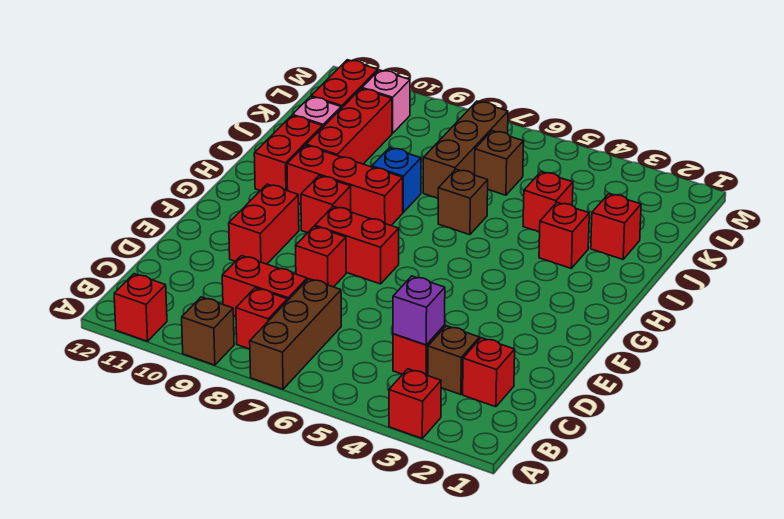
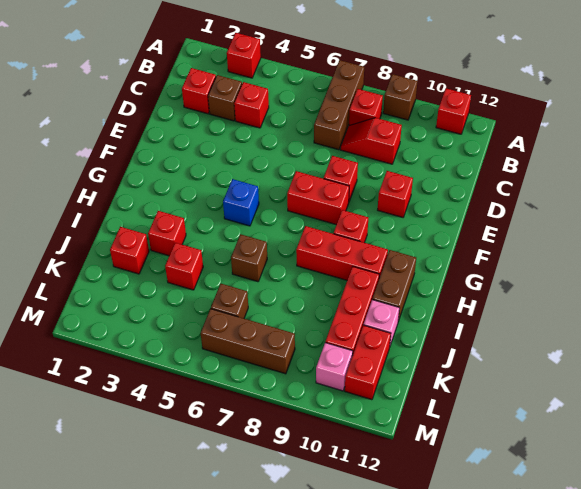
purple 1x1 brick [393,276,445,345] -> none
red 1x2 brick [222,256,307,316] -> red 1x2 slope [340,118,402,164]
red 1x2 brick [229,184,299,264] -> red 1x1 brick [378,171,413,217]
red 1x2 brick [254,116,323,191] -> brown 1x2 brick [372,250,416,321]
blue 1x1 brick [372,148,421,212] -> blue 1x1 brick moved to [223,179,259,226]
brown 1x3 brick [423,101,508,198] -> brown 1x3 brick turned to [201,309,295,374]

